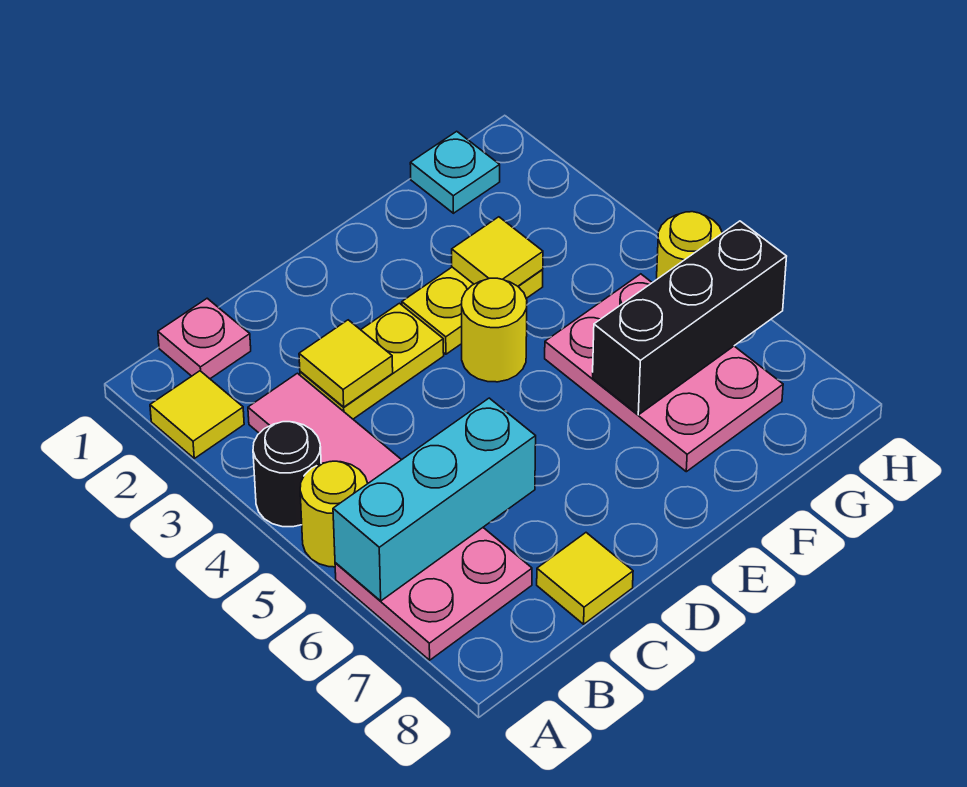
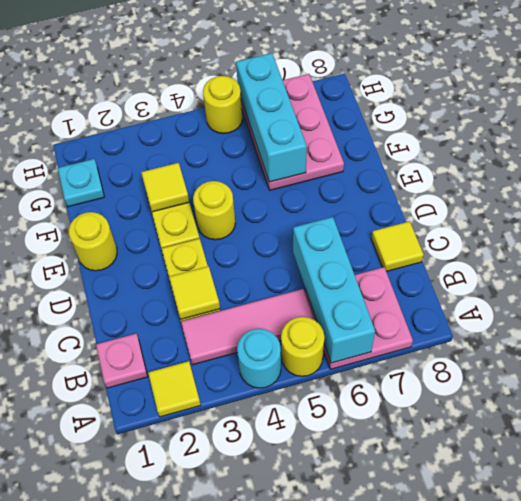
black 1x1 round brick [253,422,321,527] -> cyan 1x1 round brick [237,329,281,388]
none -> yellow 1x1 round brick [69,212,117,271]
pink 2x3 plate [545,274,783,472] -> pink 2x3 plate turned to [241,74,344,190]
black 1x3 brick [592,221,787,415] -> cyan 1x3 brick [236,53,307,182]

